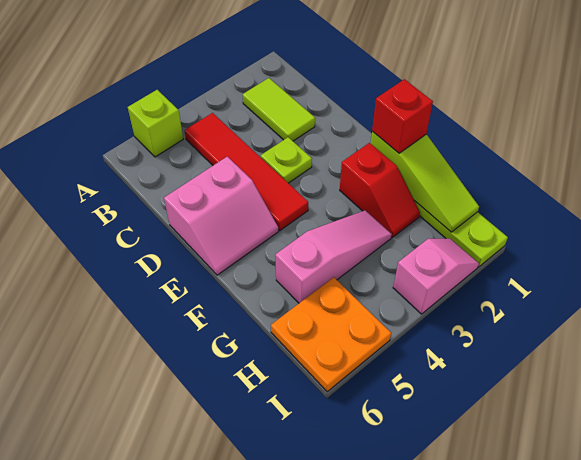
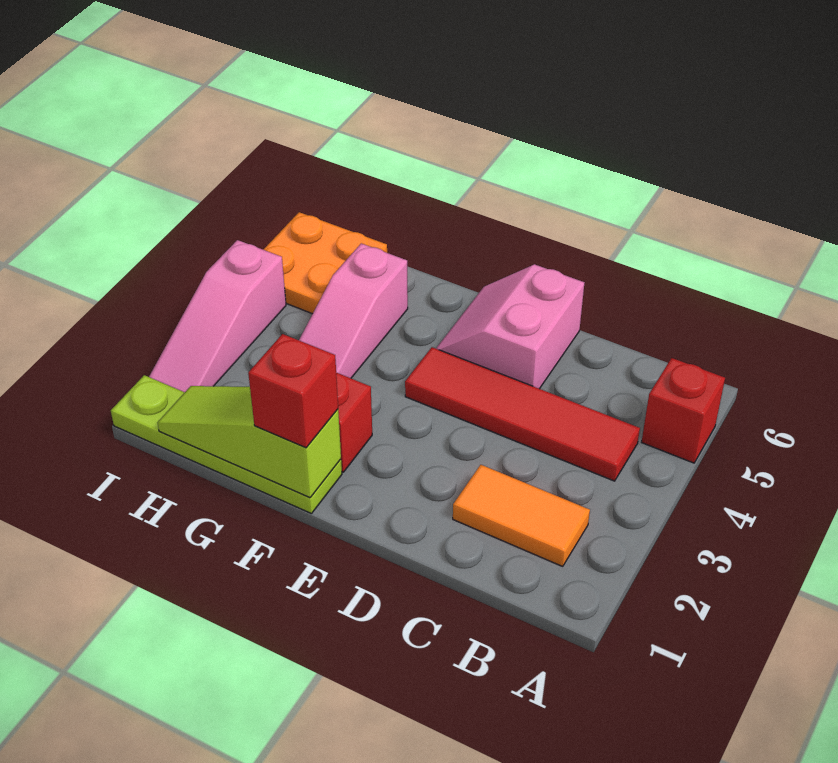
lime 1x1 brick [128,90,183,157] -> red 1x1 brick [642,358,725,463]
lime 1x2 tile [243,78,315,141] -> orange 1x2 tile [453,465,590,566]
lime 1x1 plate [261,137,312,183] -> none
pink 1x2 slope [393,239,479,314] -> pink 1x3 slope [149,240,286,392]

